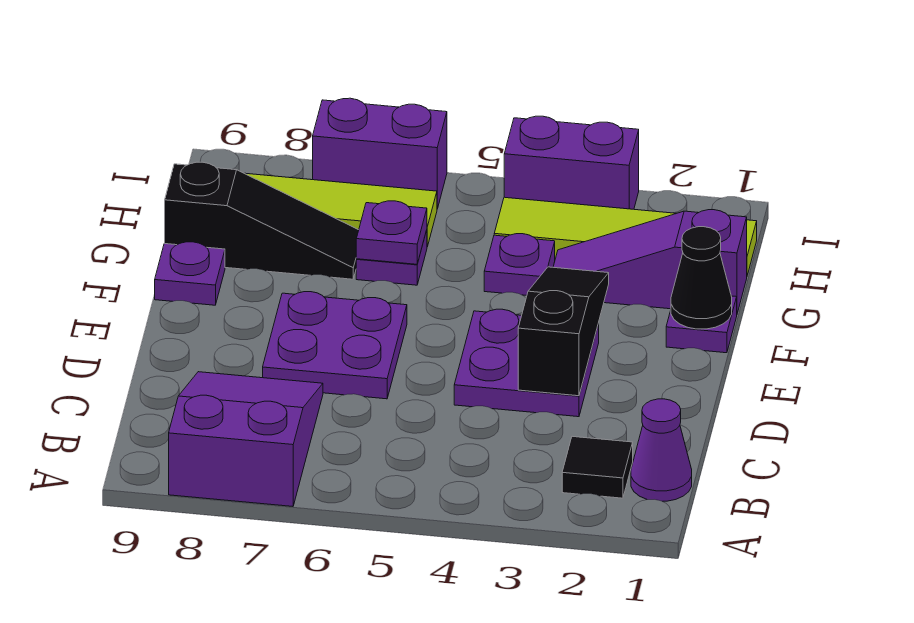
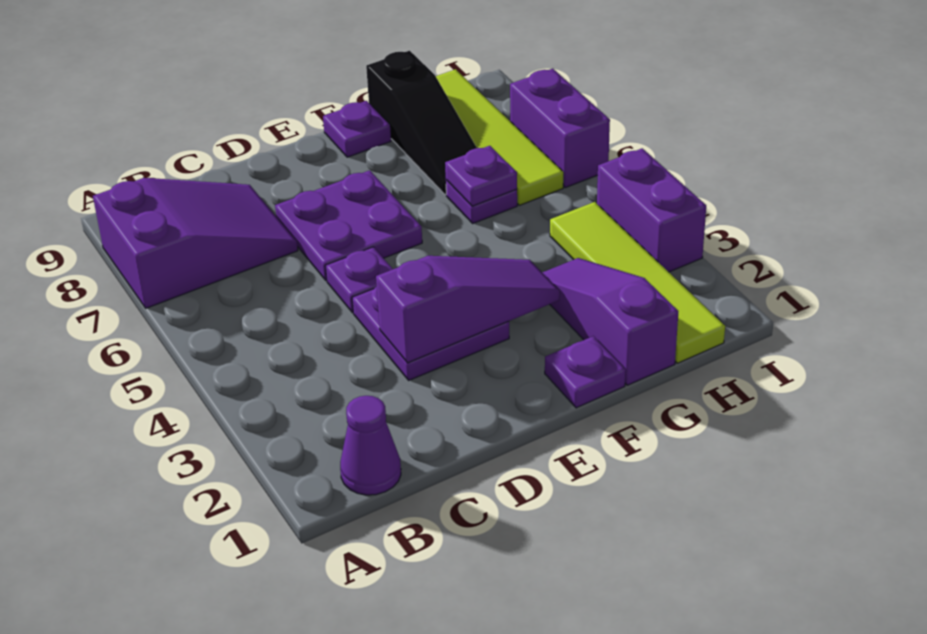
black 1x1 tile [562,436,633,498] -> none
black 1x3 slope [518,267,609,396] -> purple 1x3 slope [376,256,560,363]
black 1x1 cone [671,227,732,329] -> none
purple 1x1 plate [484,234,555,295] -> purple 1x1 plate moved to [325,247,393,312]

